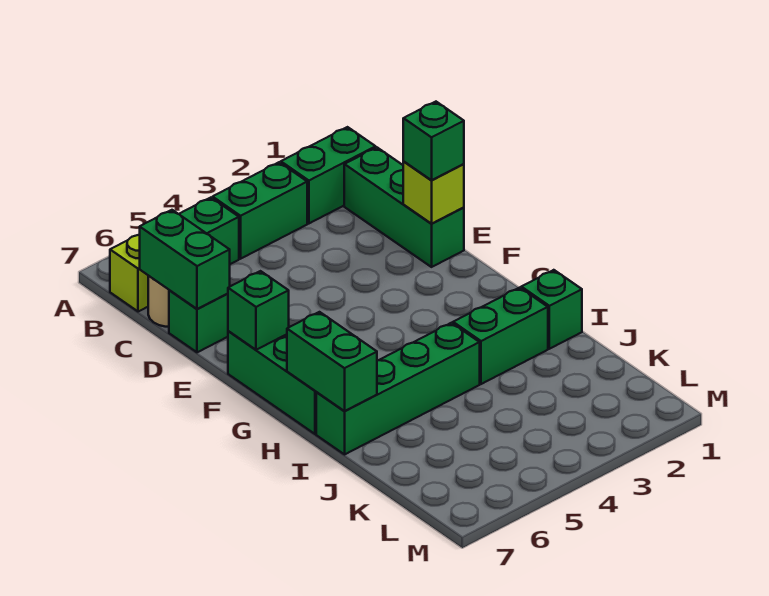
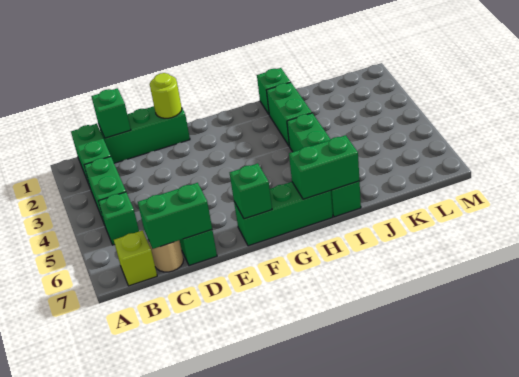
lime 1x1 brick [403,162,464,224] -> lime 1x1 round brick [150,73,182,118]
green 1x1 brick [403,102,464,180] -> green 1x1 brick moved to [91,88,131,138]

